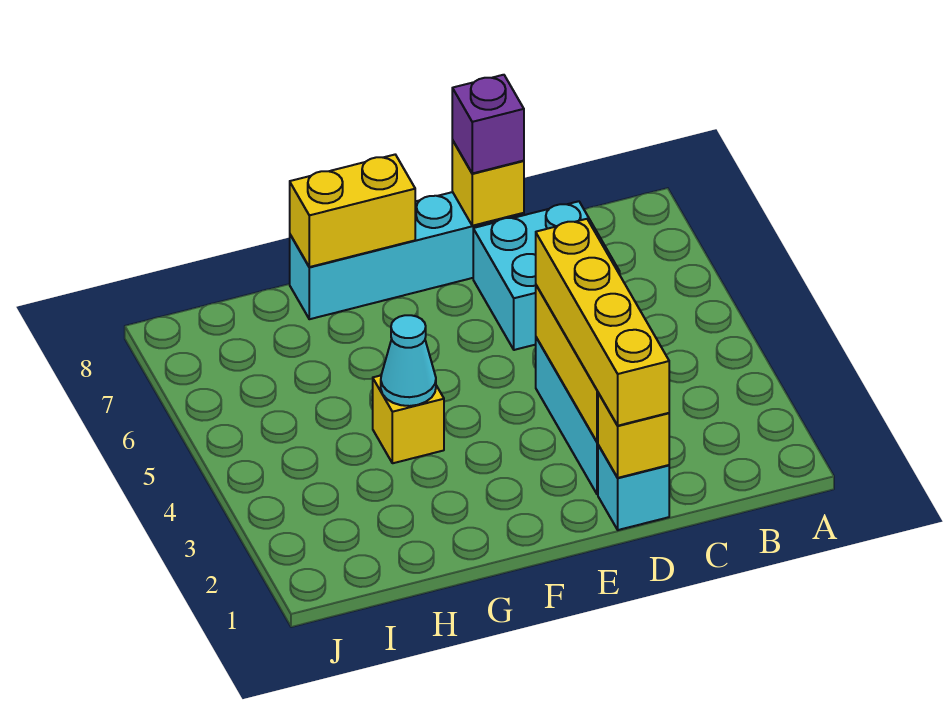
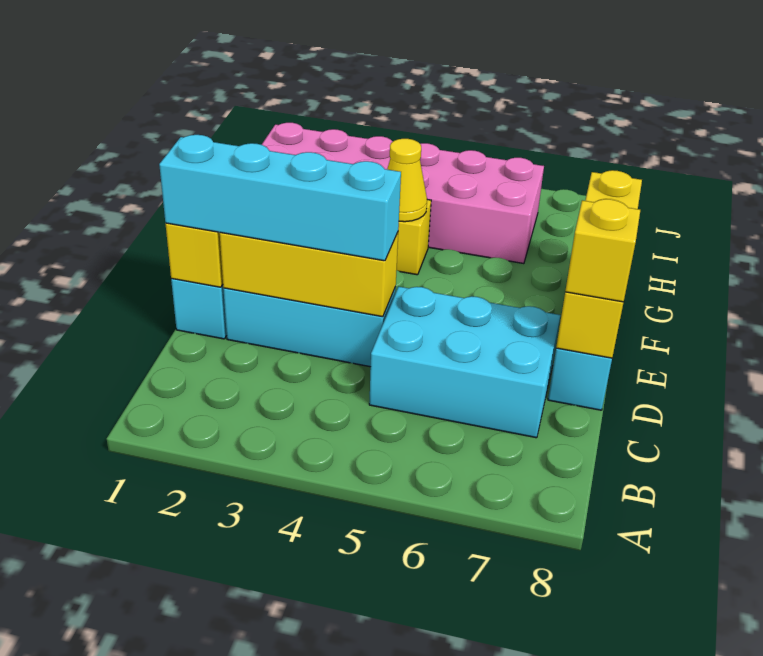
cyan 2x2 brick [473,201,620,350] -> cyan 2x3 brick [369,287,560,438]
yellow 1x4 brick [536,219,669,426] -> cyan 1x4 brick [159,135,401,261]
purple 1x1 brick [452,75,524,174] -> yellow 1x1 brick [565,199,640,302]
cyan 1x1 cone [381,315,436,406] -> yellow 1x1 cone [387,139,427,222]
none -> pink 2x6 brick [262,123,544,264]

